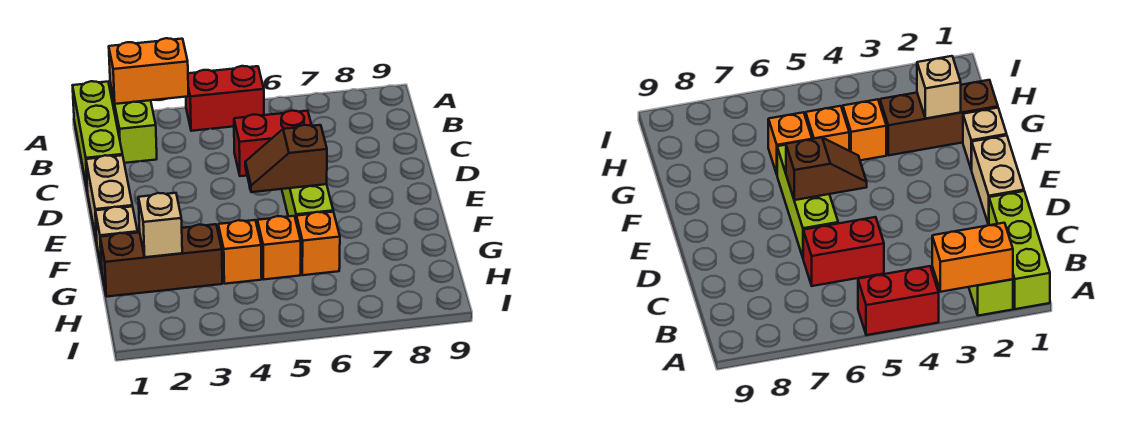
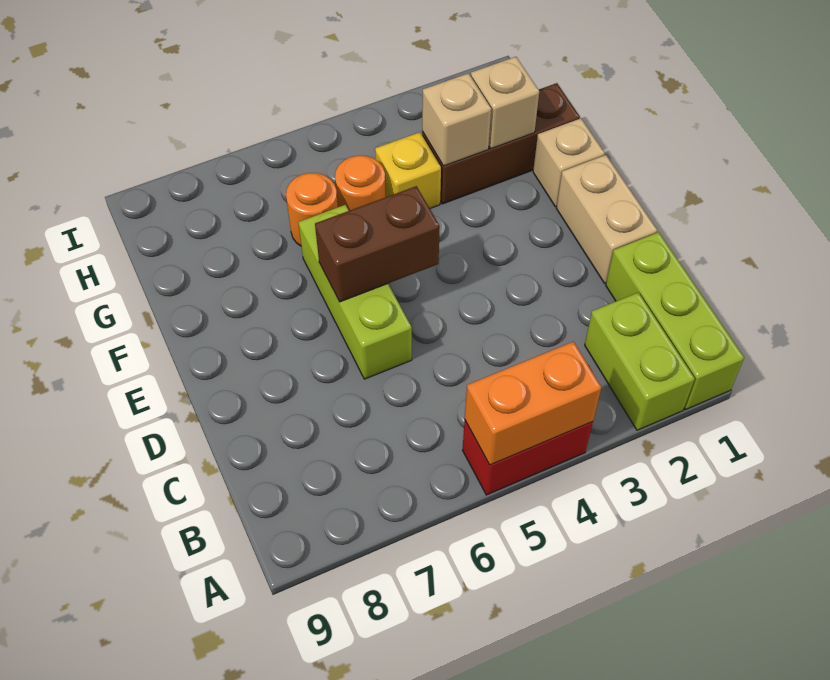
orange 1x2 brick [109,38,188,104] -> orange 1x2 brick moved to [465,342,601,465]
red 1x2 brick [234,111,312,176] -> none
brown 1x2 slope [245,125,327,192] -> brown 1x2 brick [315,186,440,302]
none -> tan 1x1 brick [422,73,491,166]
orange 1x1 brick [218,220,262,284] -> yellow 1x1 brick [375,132,441,209]
orange 1x1 brick [257,216,301,279] -> orange 1x1 round brick [335,156,386,211]
orange 1x1 brick [296,212,340,275] -> orange 1x1 round brick [286,173,338,246]

